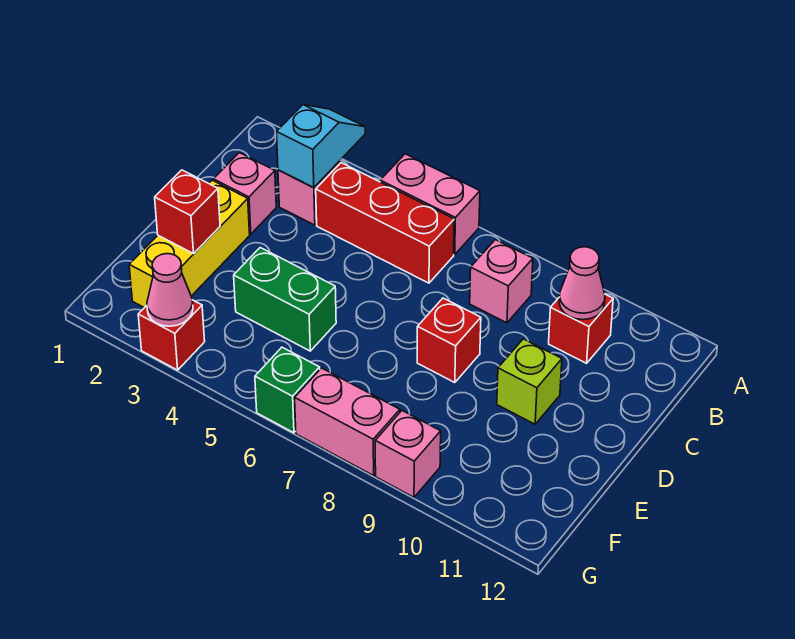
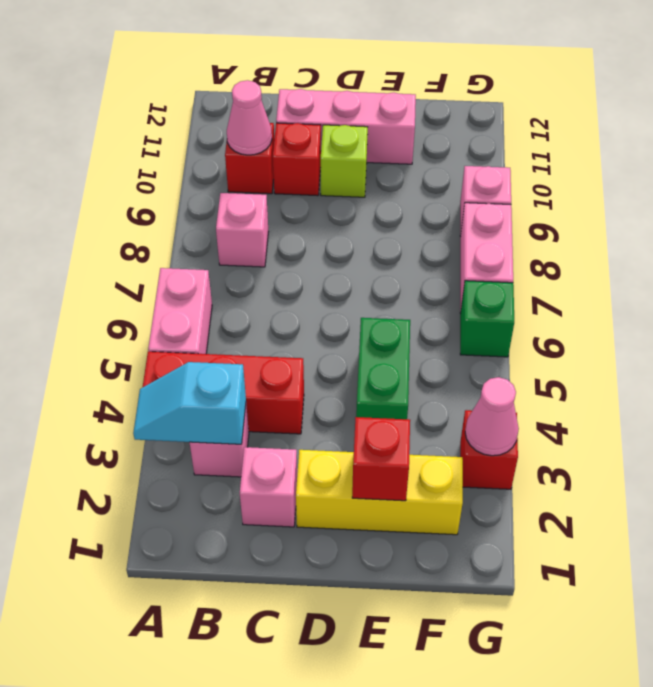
red 1x3 brick [316,163,454,283] -> red 1x3 brick turned to [143,352,304,434]
none -> pink 1x3 brick [276,89,416,164]
red 1x1 brick [417,298,481,383] -> red 1x1 brick moved to [273,123,321,196]

